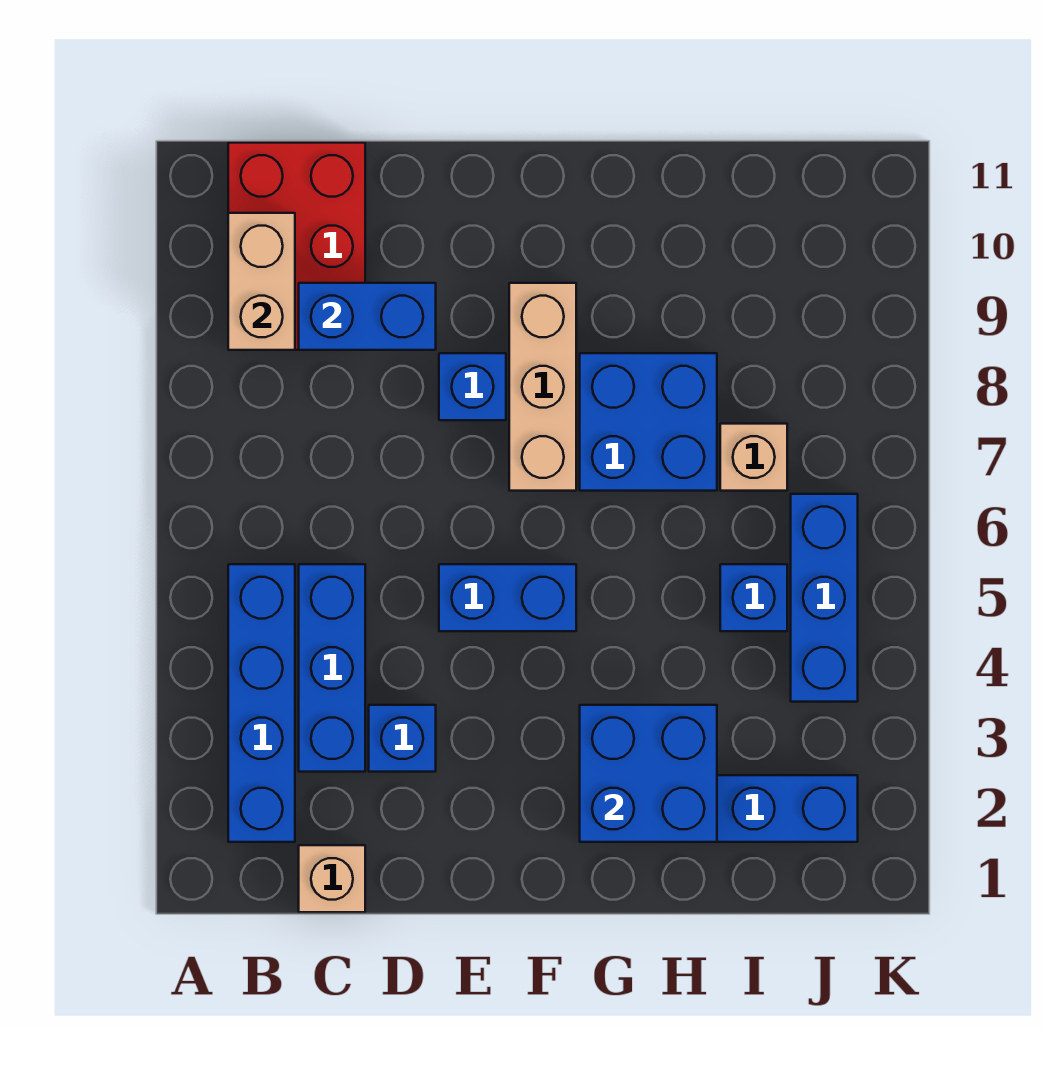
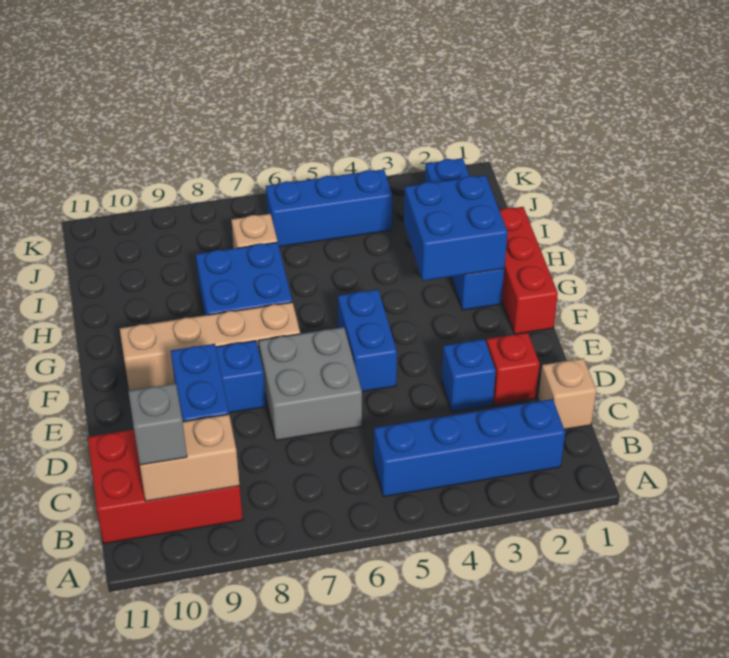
none -> grey 1x1 brick [128,384,187,465]
blue 1x3 brick [299,564,365,772] -> none
none -> red 1x1 brick [486,332,540,405]
none -> grey 2x2 brick [259,327,362,440]
none -> red 1x3 brick [499,207,558,334]
tan 1x3 brick [509,283,576,491] -> tan 1x4 brick [120,302,300,391]
blue 1x1 brick [720,564,787,631] -> none

